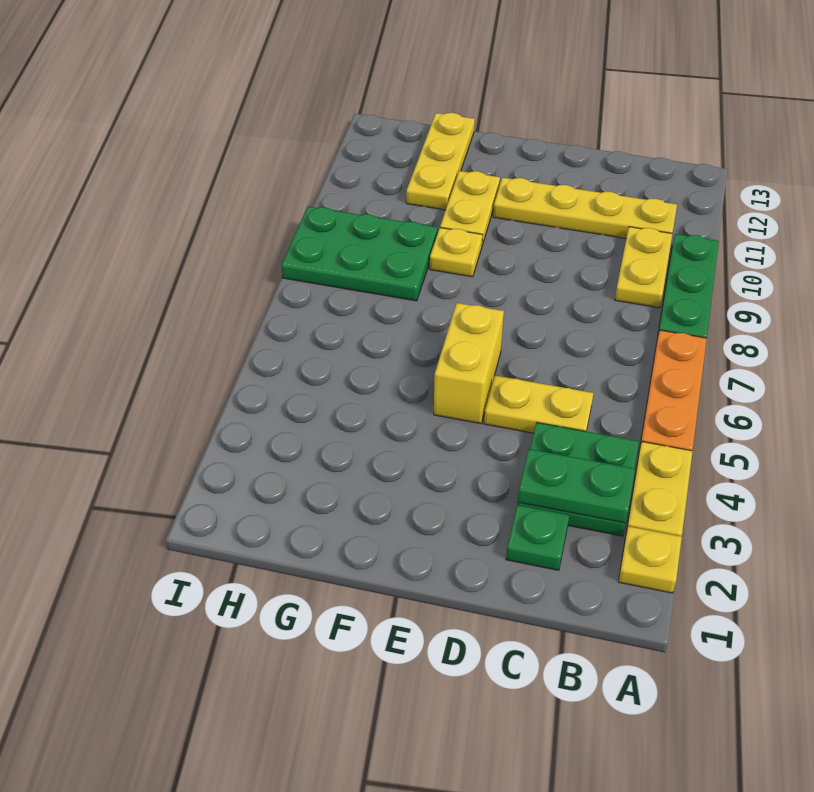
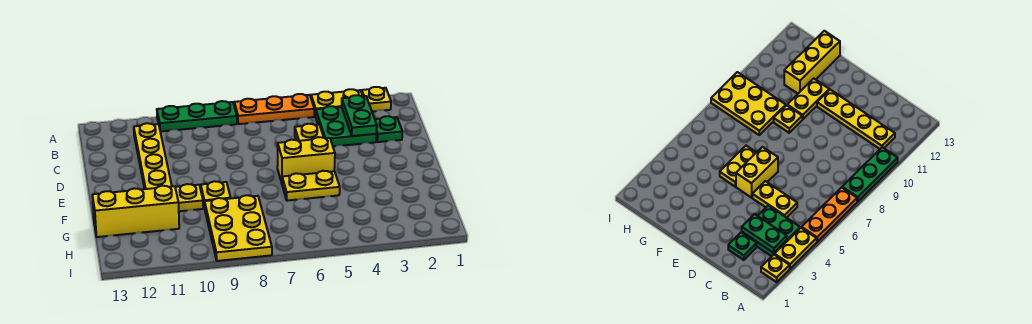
yellow 1x2 plate [615,227,672,308] -> yellow 1x2 plate moved to [282,171,340,201]
green 2x3 plate [281,206,438,301] -> yellow 2x3 plate [205,195,272,261]
yellow 1x3 plate [406,113,475,210] -> yellow 1x3 brick [92,186,179,237]

